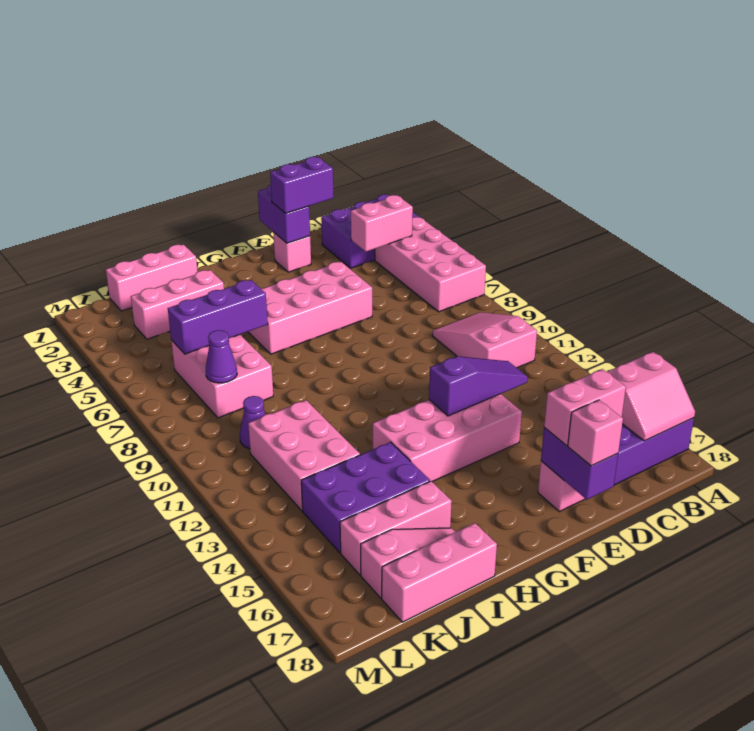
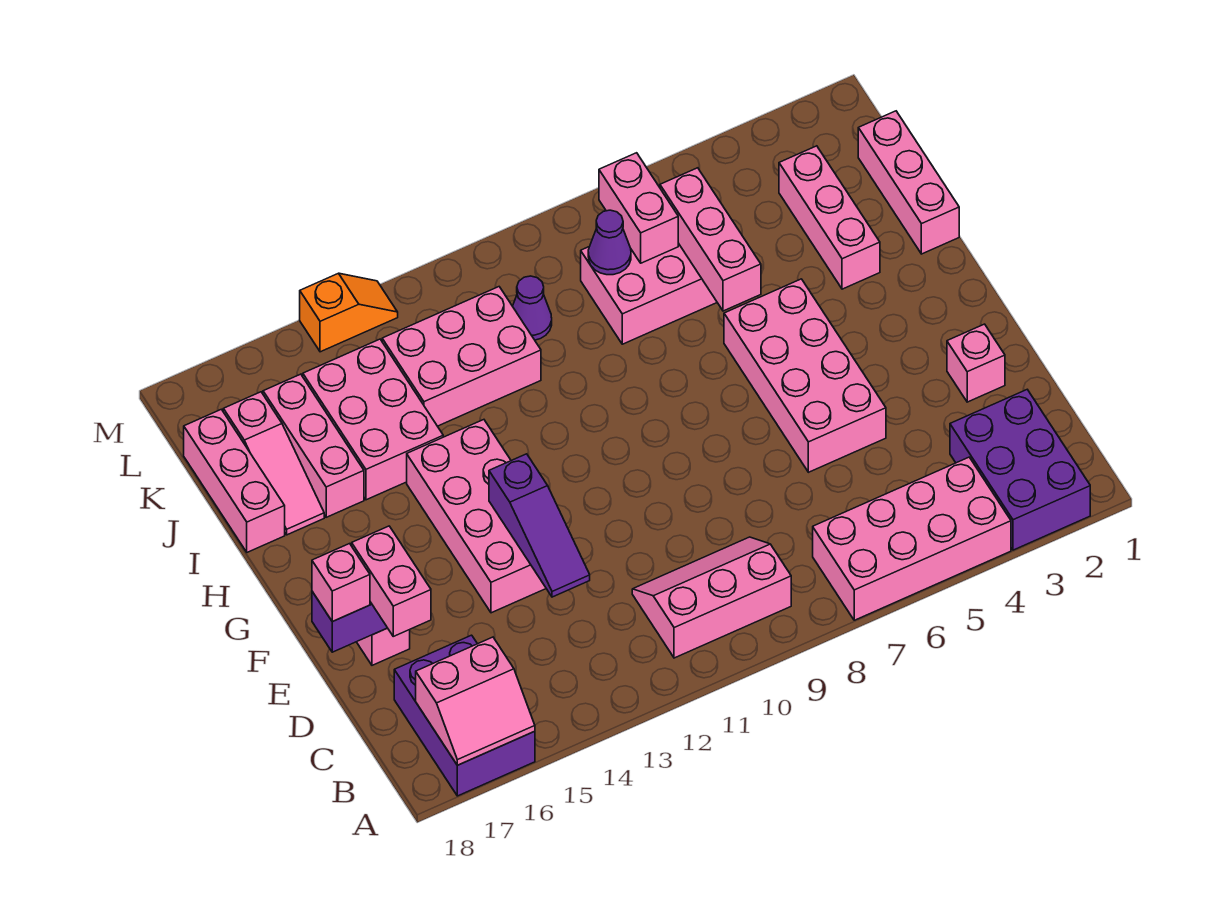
pink 2x2 slope [607,352,695,441] -> pink 2x2 slope turned to [416,637,535,765]
pink 1x2 brick [351,195,413,252] -> pink 1x2 brick moved to [599,153,678,263]
pink 2x3 slope [432,312,537,368] -> pink 2x3 slope turned to [632,537,791,658]
purple 1x2 brick [270,157,334,213] -> none
purple 1x2 brick [258,185,310,243] -> none
purple 1x3 brick [168,280,268,354] -> pink 1x3 brick [660,168,761,311]
purple 2x3 brick [301,442,430,553] -> pink 2x3 brick [303,339,443,500]
none -> orange 1x2 slope [300,273,398,352]

